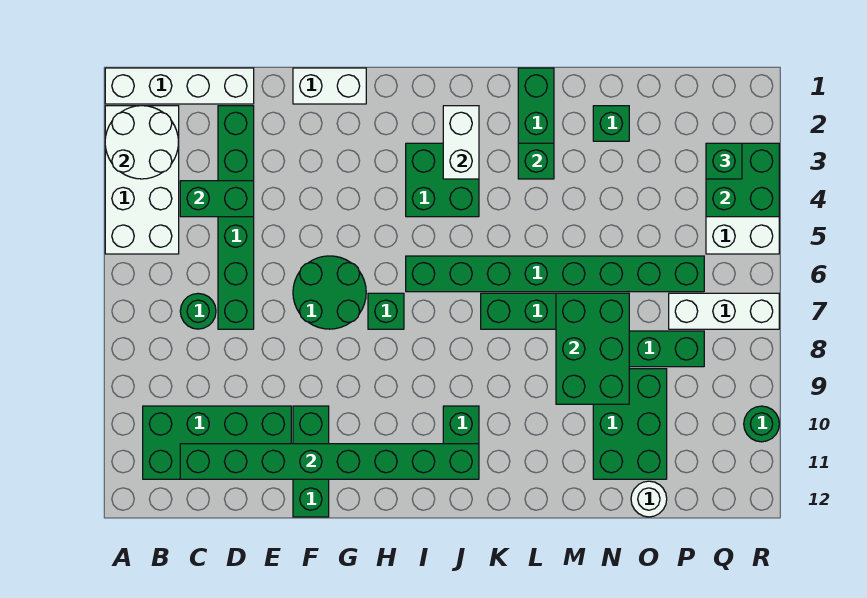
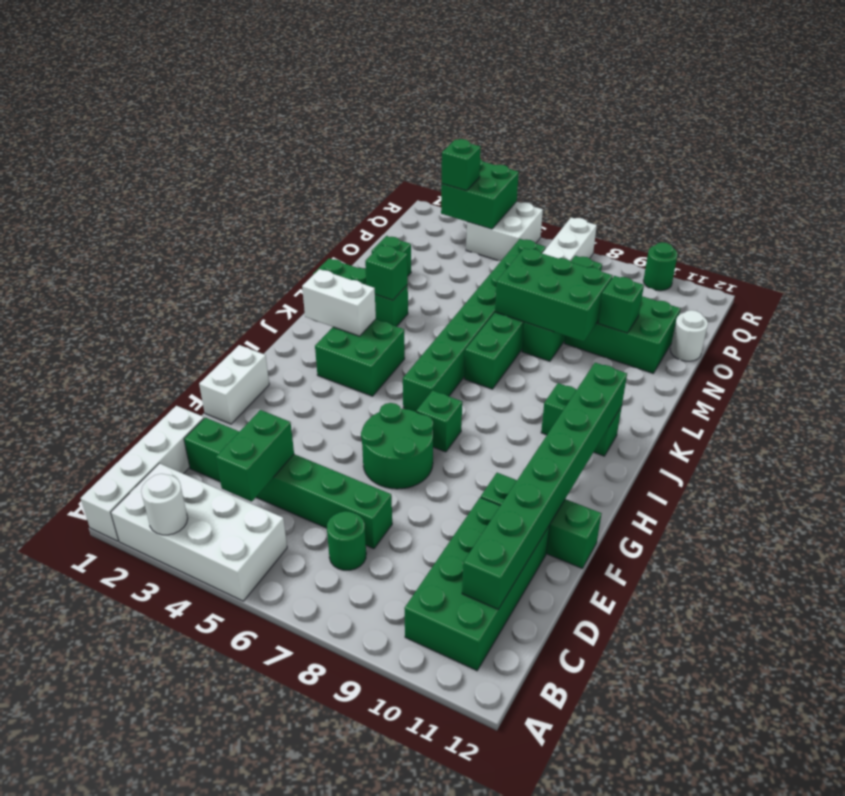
white 2x2 round brick [105,106,178,179] -> white 1x1 round brick [141,474,188,535]
none -> green 1x1 brick [598,276,644,333]

